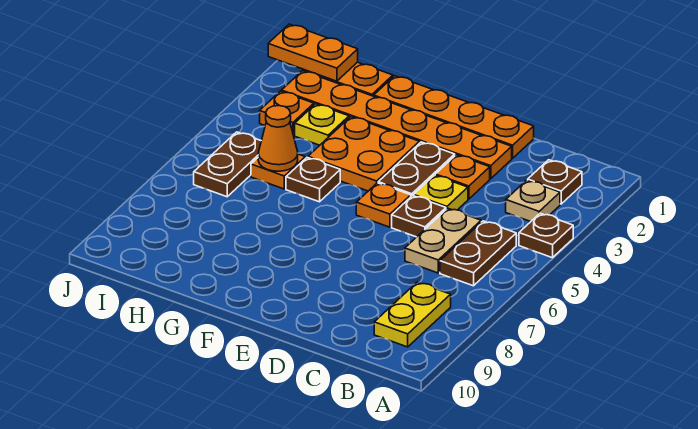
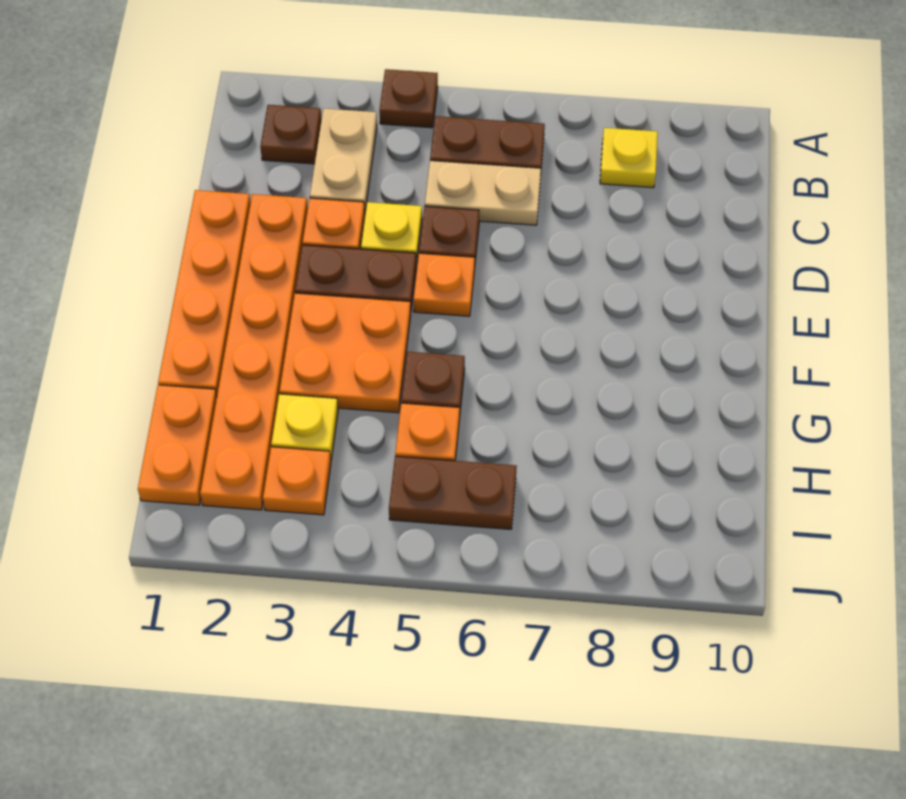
tan 1x1 plate [506,180,560,222] -> tan 1x2 plate [310,109,377,212]
yellow 1x2 plate [374,282,451,347] -> yellow 1x1 plate [600,128,658,188]
orange 1x1 cone [258,106,298,171] -> none
orange 1x2 plate [268,24,358,81] -> none

